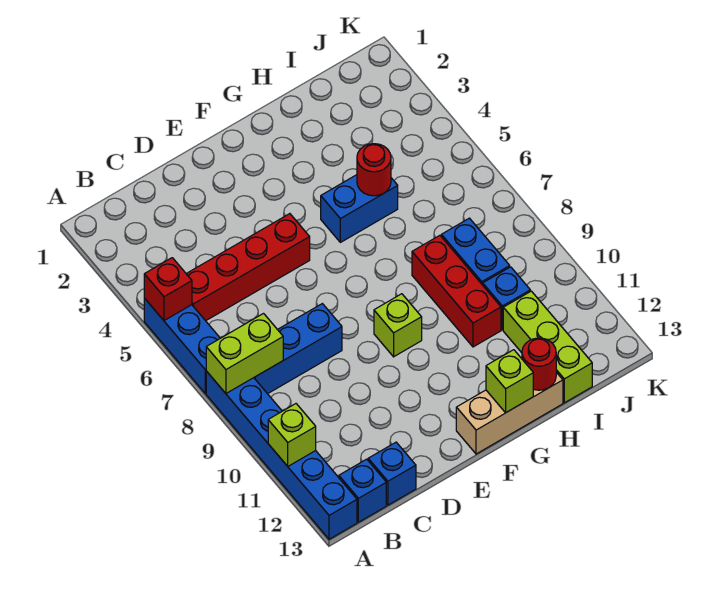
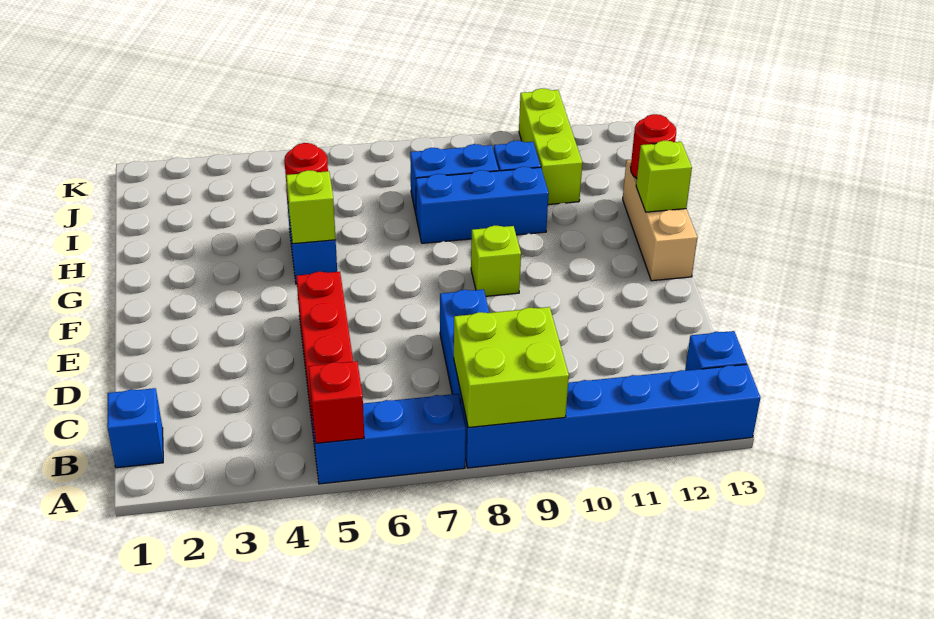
lime 1x2 brick [206,314,283,393] -> lime 2x2 brick [454,307,569,427]
lime 1x1 brick [268,404,316,466] -> lime 1x1 brick moved to [286,170,336,244]
blue 1x1 brick [368,442,416,505] -> blue 1x1 brick moved to [107,388,163,468]
red 1x3 brick [412,235,501,347] -> blue 1x3 brick [416,167,549,243]
lime 1x3 brick [503,291,592,403] -> lime 1x3 brick turned to [519,88,582,205]

